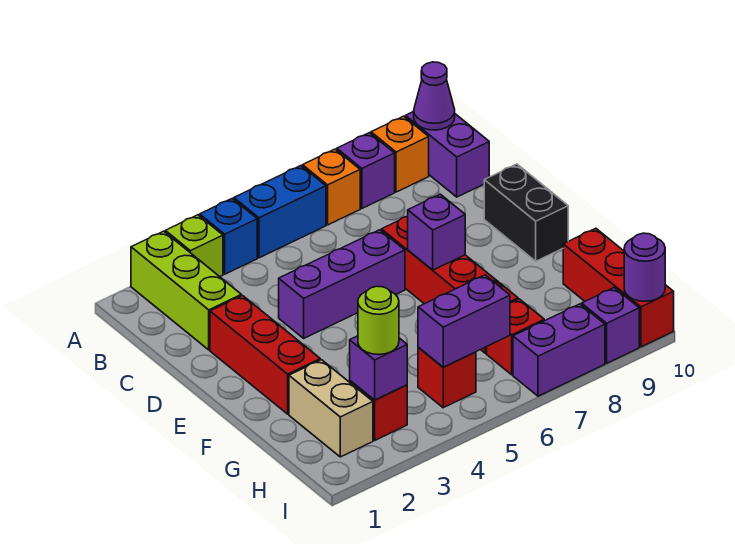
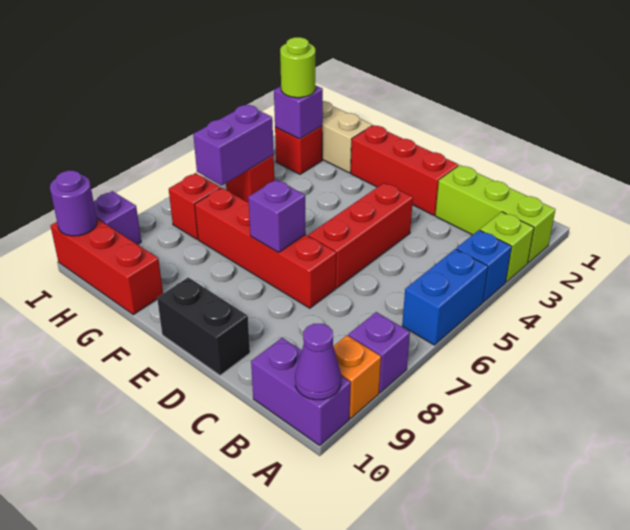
orange 1x1 brick [303,149,360,225] -> none
purple 1x3 brick [279,230,405,338] -> red 1x3 brick [308,183,413,288]
purple 1x2 brick [513,304,605,396] -> none

